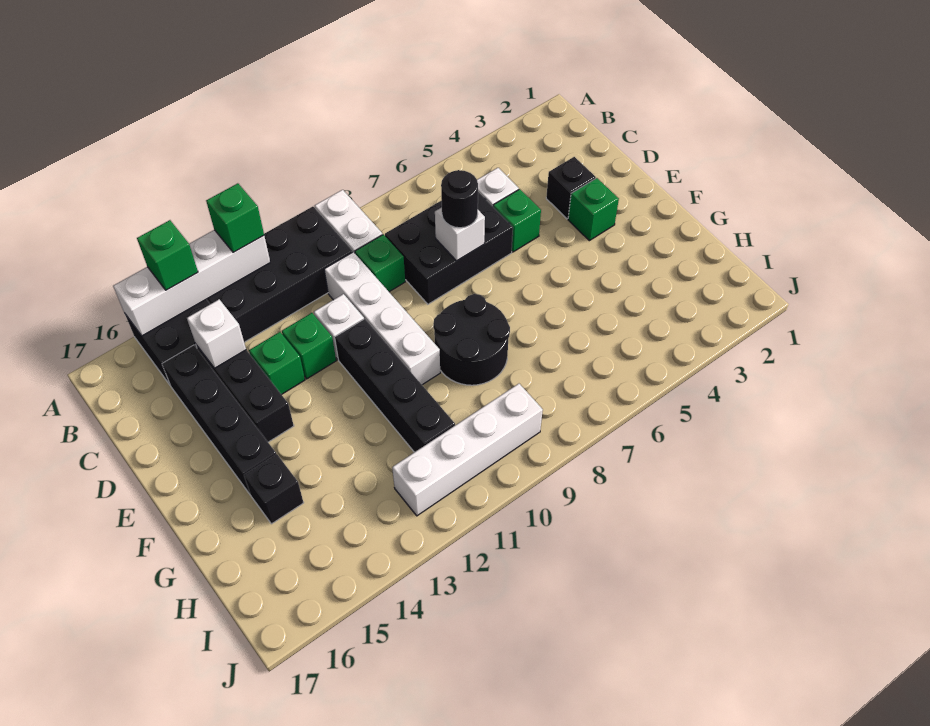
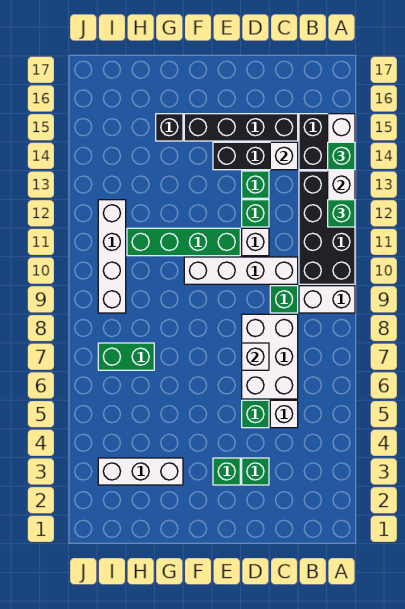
black 2x3 brick [385,192,513,304] -> white 2x3 brick [242,314,298,399]
black 1x1 brick [546,157,596,219] -> green 1x1 brick [242,458,269,485]
black 1x1 round brick [441,170,478,228] -> none
black 1x4 brick [335,319,455,452] -> green 1x4 brick [127,228,240,256]
black 2x2 round brick [433,294,510,385] -> none
none -> white 1x3 brick [98,458,183,485]
none -> green 1x2 brick [98,343,154,370]

